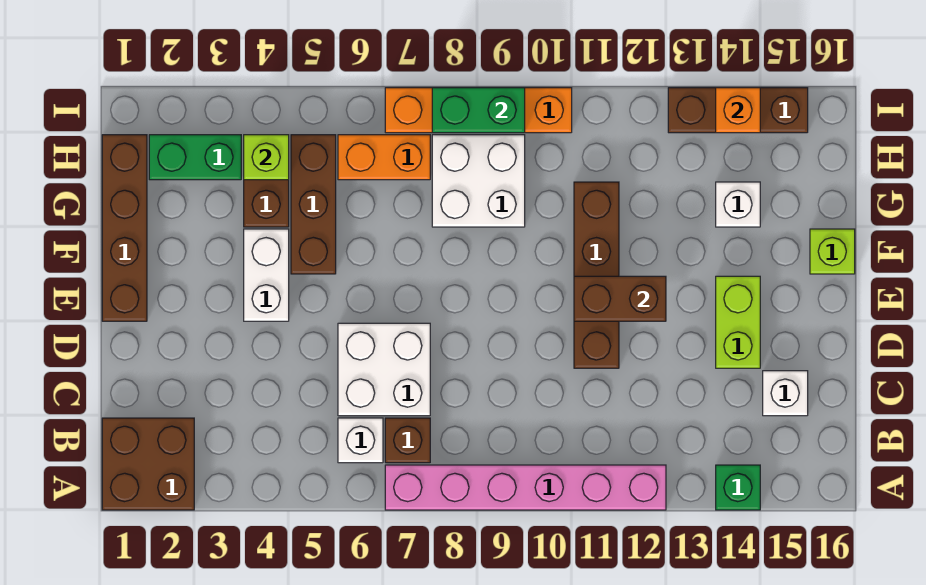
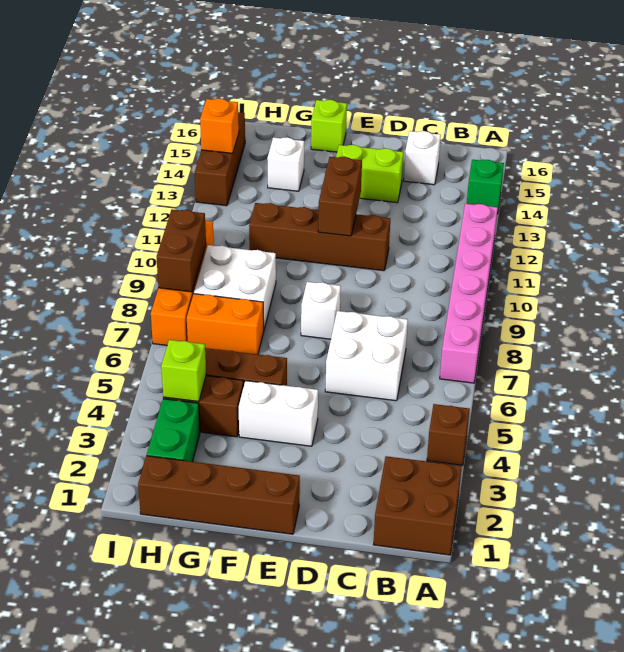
white 1x1 brick [338,418,383,463] -> white 1x1 brick moved to [301,282,341,339]
brown 1x1 brick [385,418,430,463] -> brown 1x1 brick moved to [427,404,470,466]
orange 1x2 brick [338,135,430,180] -> orange 1x2 brick turned to [187,294,264,354]
green 1x2 brick [432,88,525,133] -> brown 1x2 brick [157,209,206,292]

